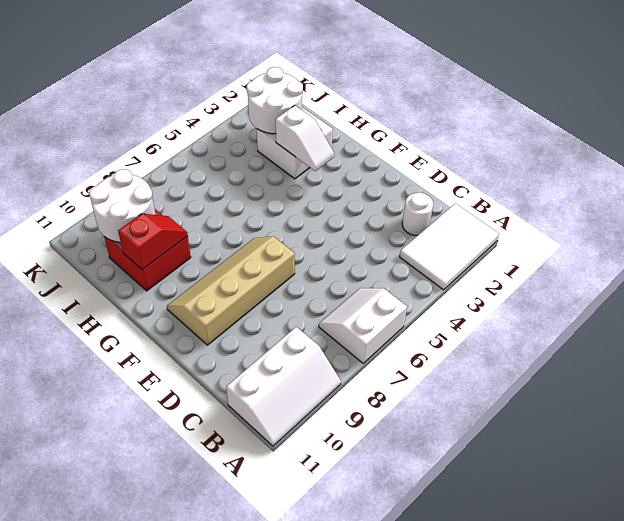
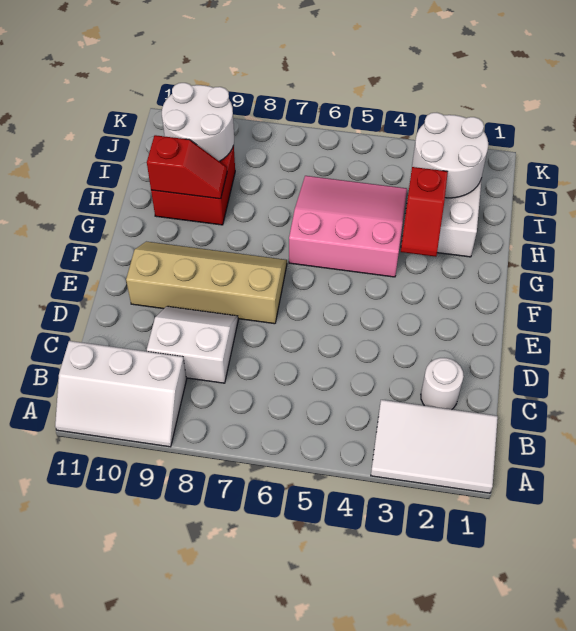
white 2x2 slope [319,288,407,363] -> white 2x2 slope moved to [147,306,238,383]
white 1x2 slope [276,106,334,171] -> red 1x2 slope [401,167,448,257]
none -> pink 3x3 slope [289,176,407,277]

